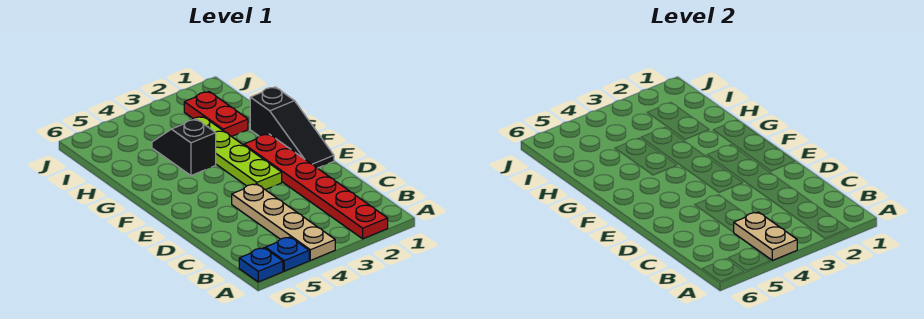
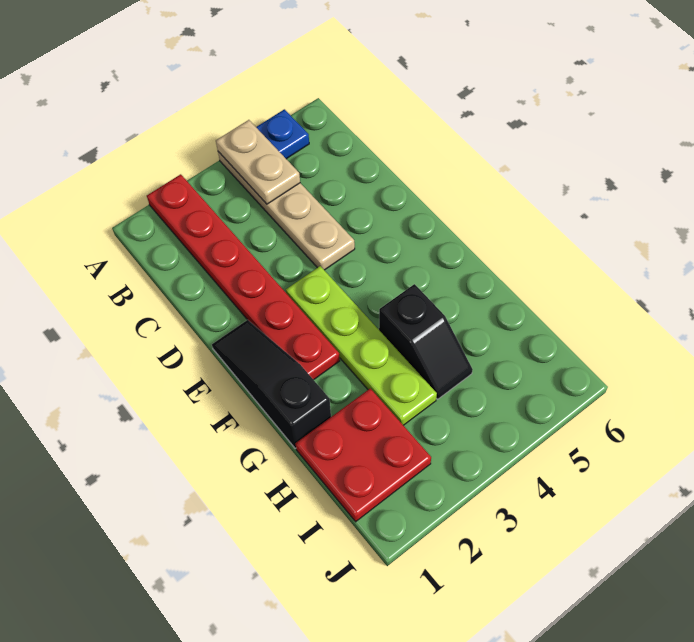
blue 1x1 plate [239,248,283,282] -> none
red 1x2 plate [184,92,248,137] -> red 2x2 plate [296,388,431,522]

